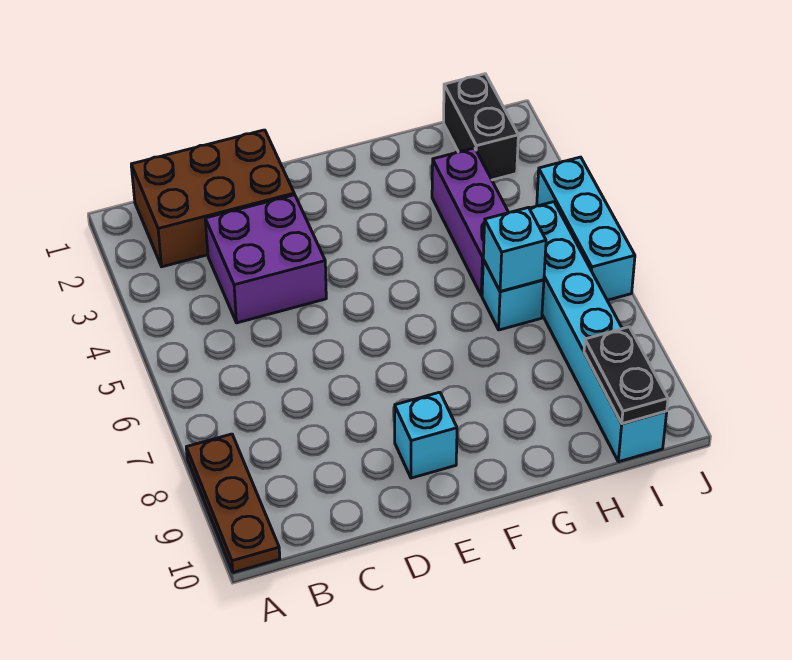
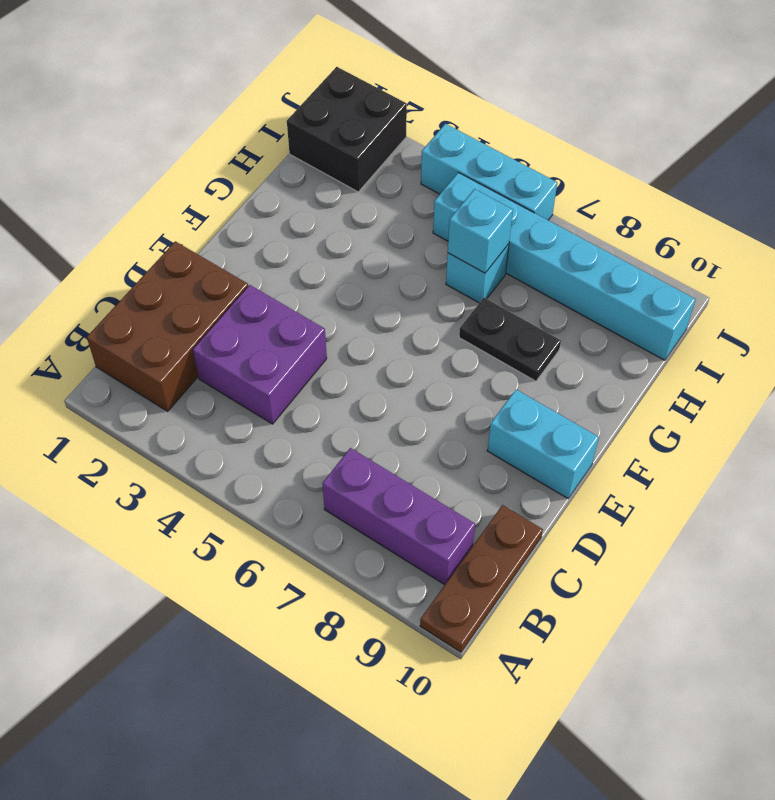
brown 1x3 plate [186,434,280,573] -> brown 1x3 plate turned to [420,505,543,652]
cyan 1x1 brick [395,392,457,478] -> cyan 1x2 brick [487,390,599,498]
purple 1x3 brick [432,148,509,296] -> purple 1x3 brick moved to [322,448,475,585]
black 1x2 brick [443,74,518,180] -> black 2x2 brick [287,67,407,192]
black 1x2 plate [584,327,668,424] -> black 1x2 plate moved to [459,298,561,381]

